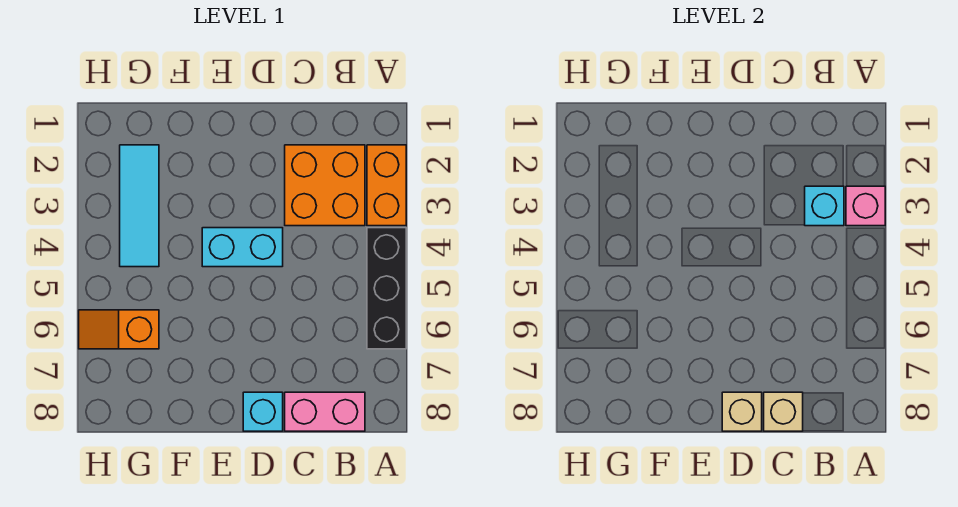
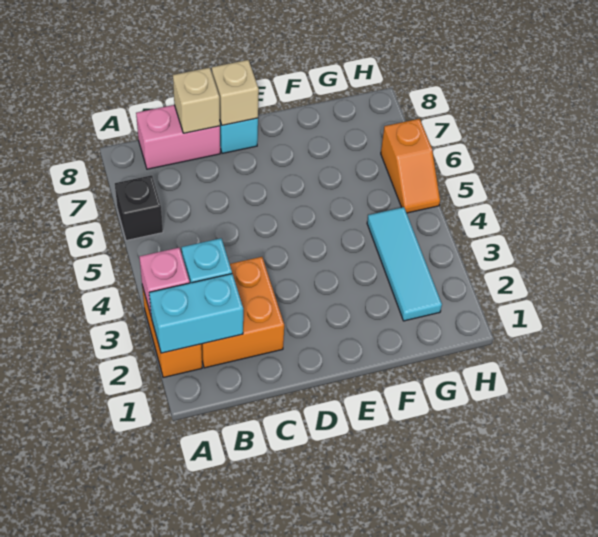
black 1x3 brick [367,228,406,349] -> black 1x1 brick [115,175,163,241]
cyan 1x2 brick [202,228,283,267] -> cyan 1x2 brick moved to [149,274,243,353]
orange 1x2 slope [79,310,159,349] -> orange 1x2 slope turned to [381,119,440,213]

